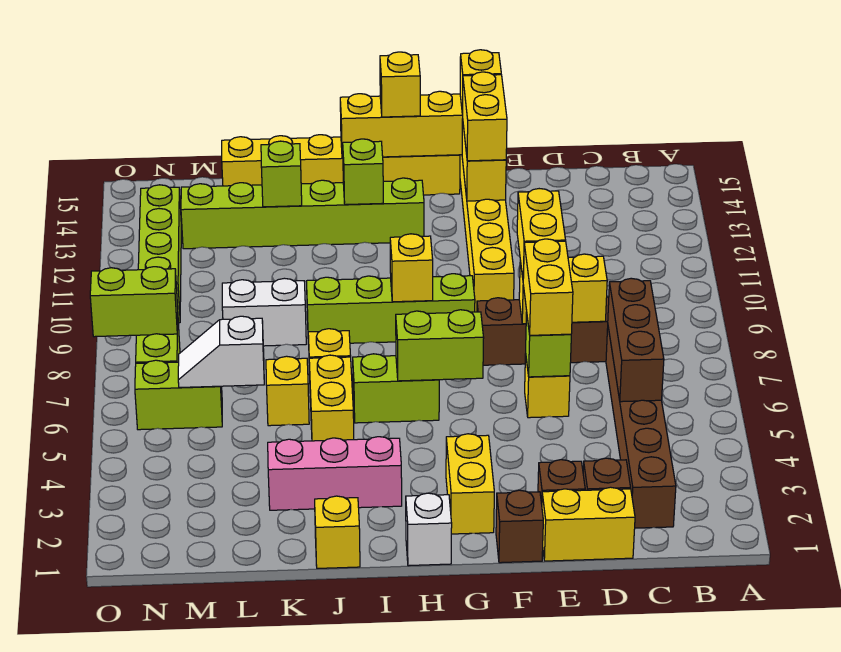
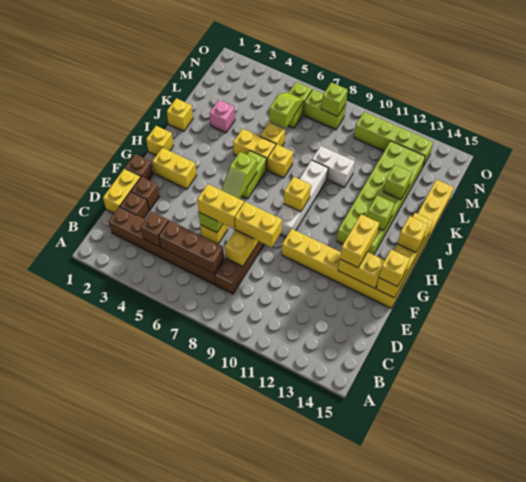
none -> brown 1x1 brick [141,211,169,247]
yellow 1x2 brick [463,72,507,161] -> yellow 1x2 brick turned to [340,214,379,267]
lime 1x2 brick [396,310,484,381] -> lime 1x2 slope [221,152,257,199]
lime 1x4 brick [306,274,475,344] -> white 1x4 brick [276,160,328,237]
white 1x1 brick [406,493,452,566] -> yellow 1x1 brick [146,126,174,155]
lime 1x6 brick [181,178,424,249] -> lime 2x6 brick [337,141,425,255]
pink 1x3 brick [268,437,402,510] -> pink 1x1 brick [210,100,235,133]
white 1x2 brick [222,278,306,346] -> white 1x2 brick turned to [312,146,355,187]
white 1x2 slope [178,316,264,387] -> lime 1x2 slope [269,92,303,129]
lime 1x2 brick [90,267,178,337] -> lime 1x1 brick [321,82,348,116]

